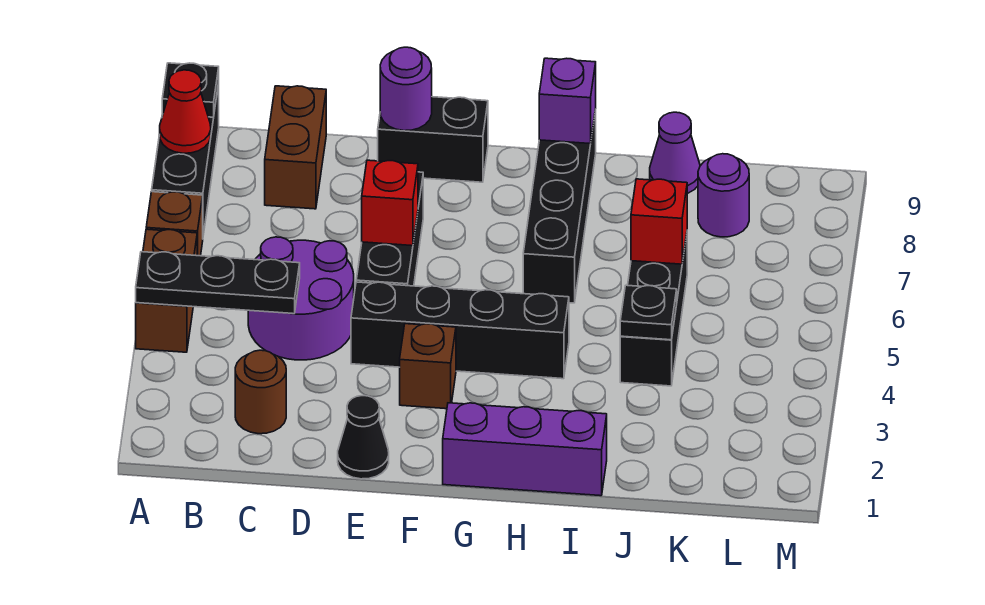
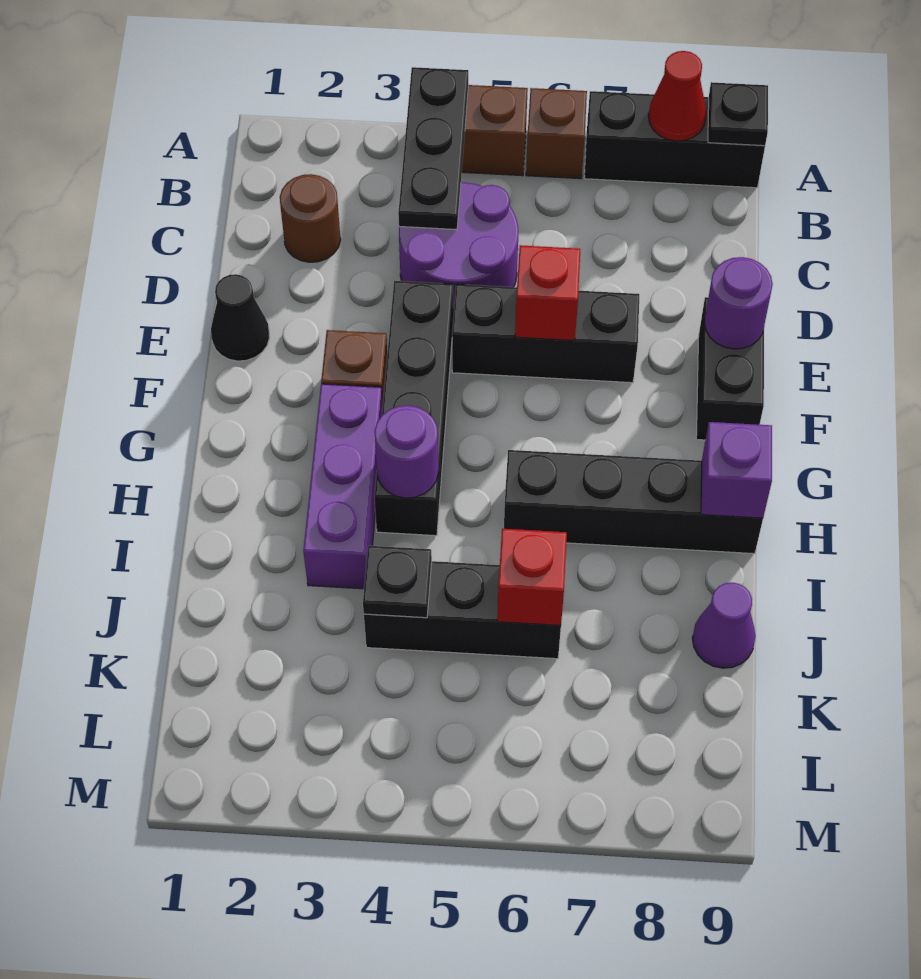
brown 1x2 brick [265,86,326,209] -> none
purple 1x3 brick [443,403,607,496] -> purple 1x3 brick moved to [303,384,382,589]
purple 1x1 round brick [698,154,749,237] -> purple 1x1 round brick moved to [375,405,438,498]

